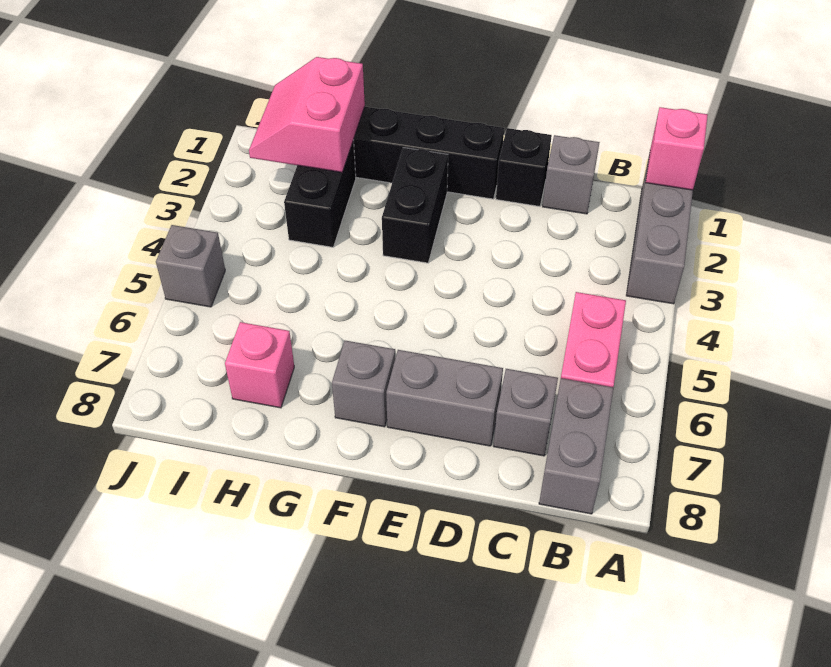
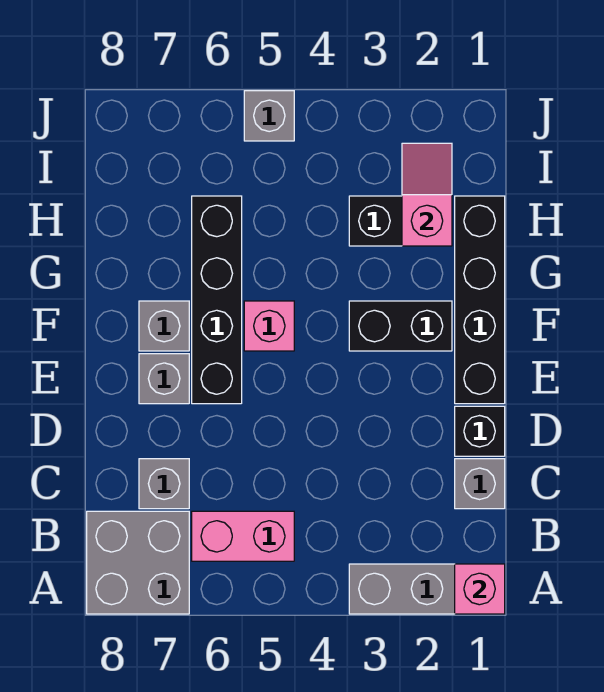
grey 1x2 brick [539,378,613,514] -> grey 2x2 brick [87,511,189,614]
grey 1x2 brick [386,350,503,446] -> grey 1x1 brick [139,354,189,404]
none -> black 1x4 brick [192,196,242,404]
pink 2x2 slope [249,57,365,172] -> pink 1x2 slope [402,143,452,246]
pink 1x1 brick [225,322,294,408] -> pink 1x1 brick moved to [244,301,294,351]

